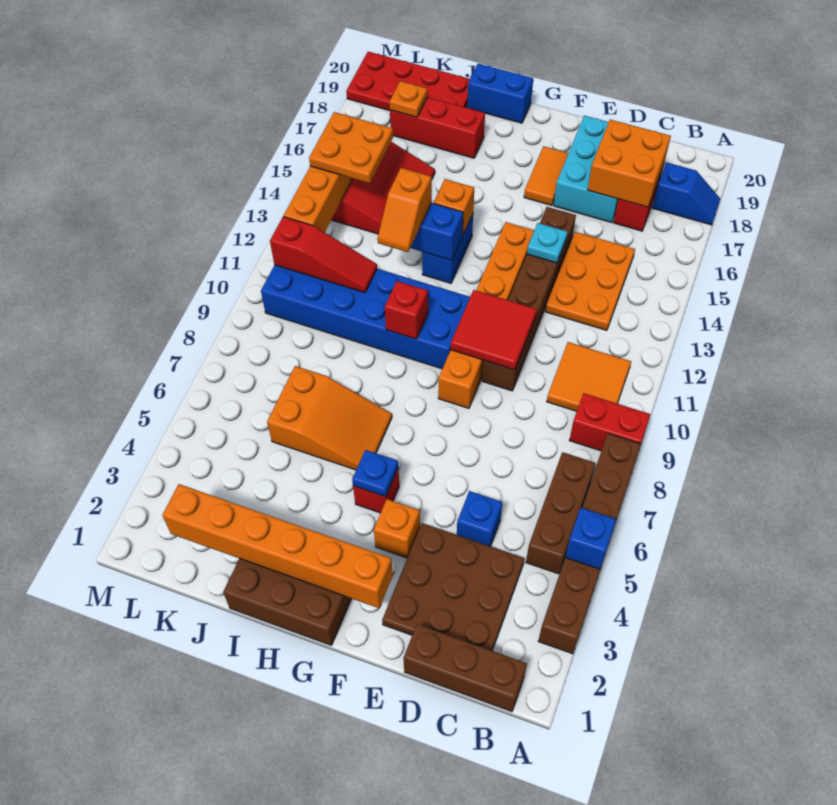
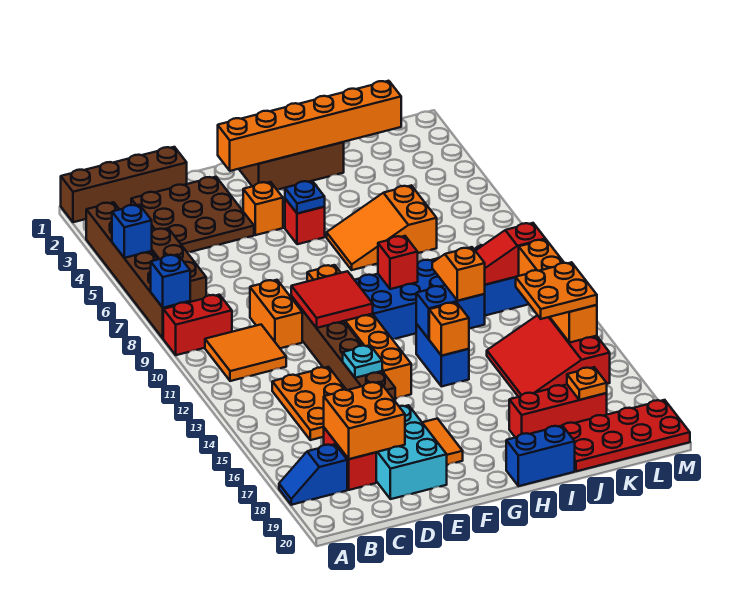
brown 1x3 brick [403,624,527,712] -> brown 1x4 brick [61,147,187,222]
blue 1x1 brick [457,491,503,546] -> blue 1x1 brick moved to [151,255,190,308]
none -> orange 1x2 brick [250,280,302,348]

